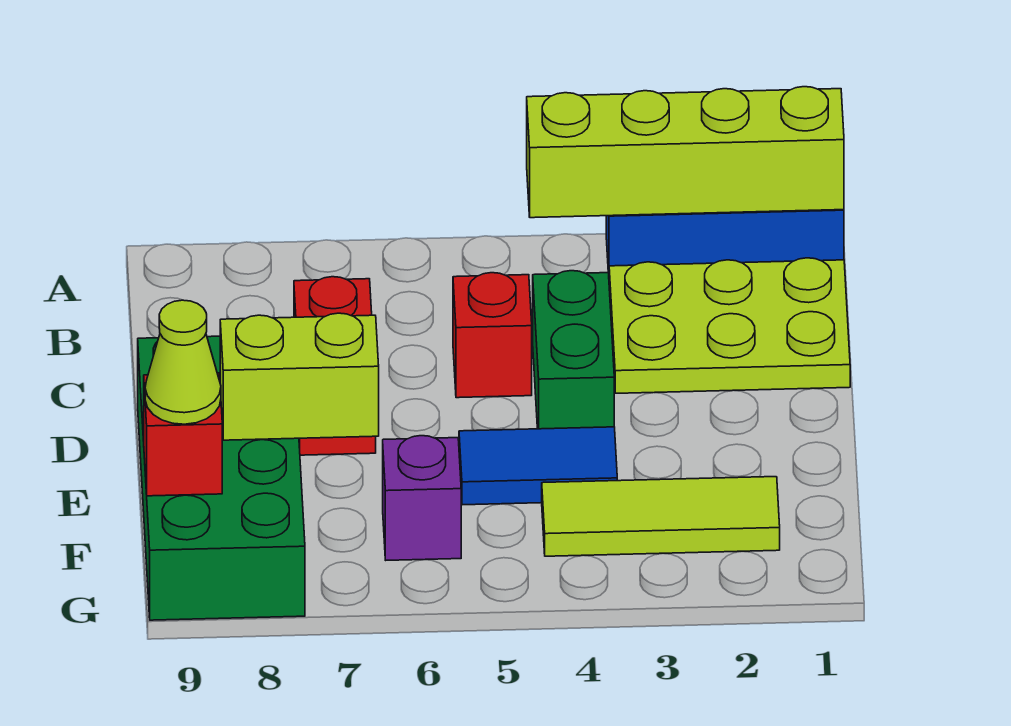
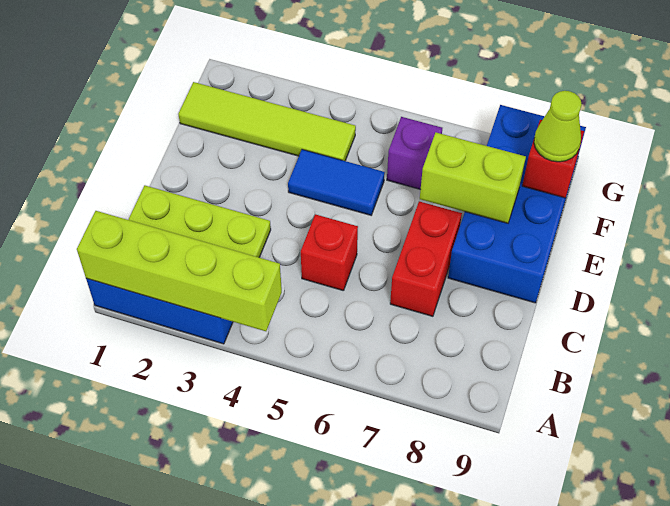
green 1x2 brick [533,271,614,429] -> none
green 2x4 brick [138,336,305,620] -> blue 2x4 brick [448,105,586,303]
lime 1x3 tile [542,477,780,556] -> lime 1x4 tile [178,82,356,161]

